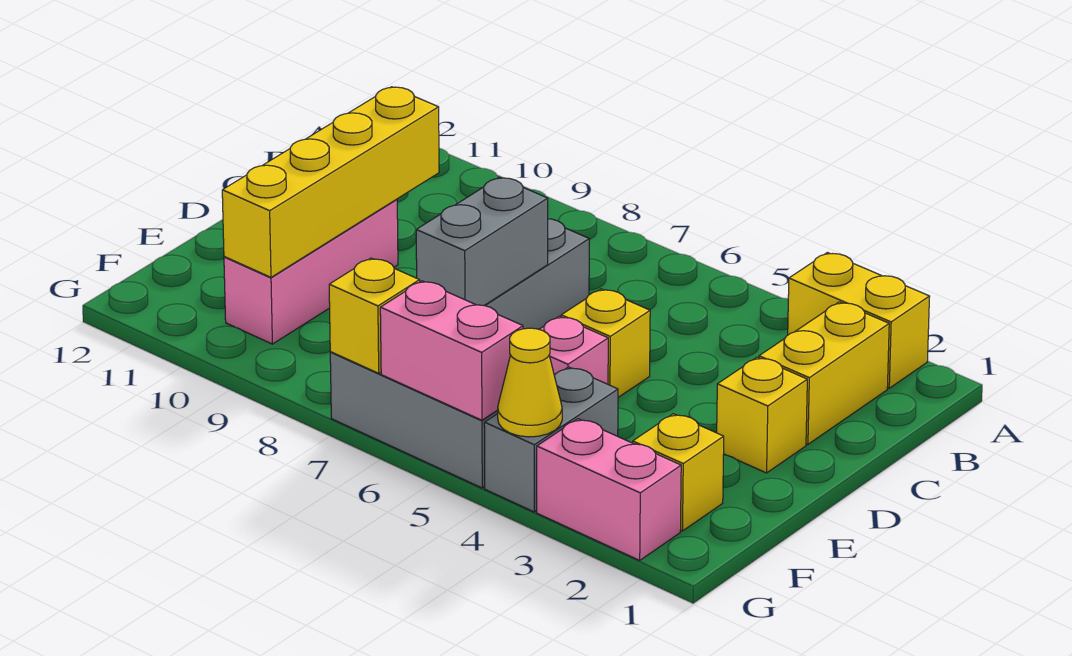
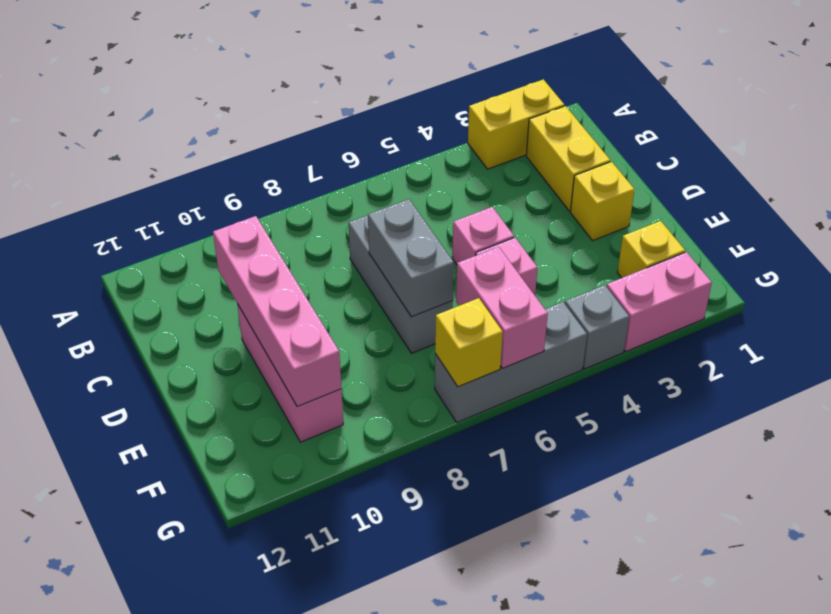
yellow 1x4 brick [222,87,439,277] -> pink 1x4 brick [213,216,341,406]
yellow 1x1 brick [561,289,650,397] -> pink 1x1 brick [452,207,514,264]
grey 1x2 brick [484,367,618,512] -> grey 1x1 brick [565,285,629,369]
yellow 1x1 cone [498,328,562,437] -> none
pink 1x2 brick [380,281,523,420] -> pink 1x2 brick turned to [456,247,548,368]

